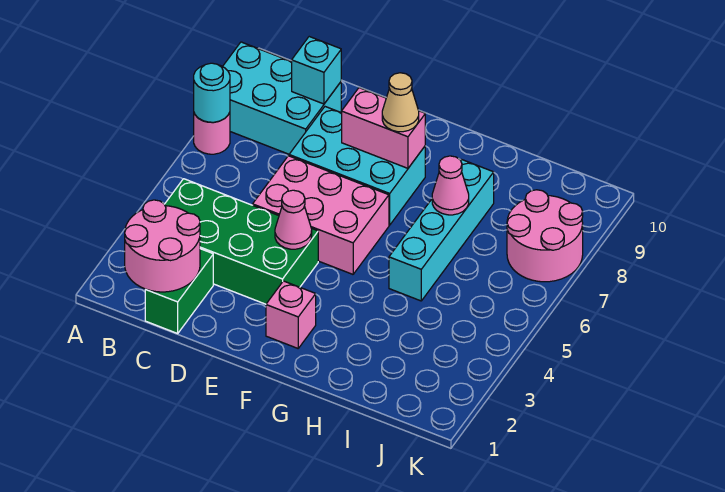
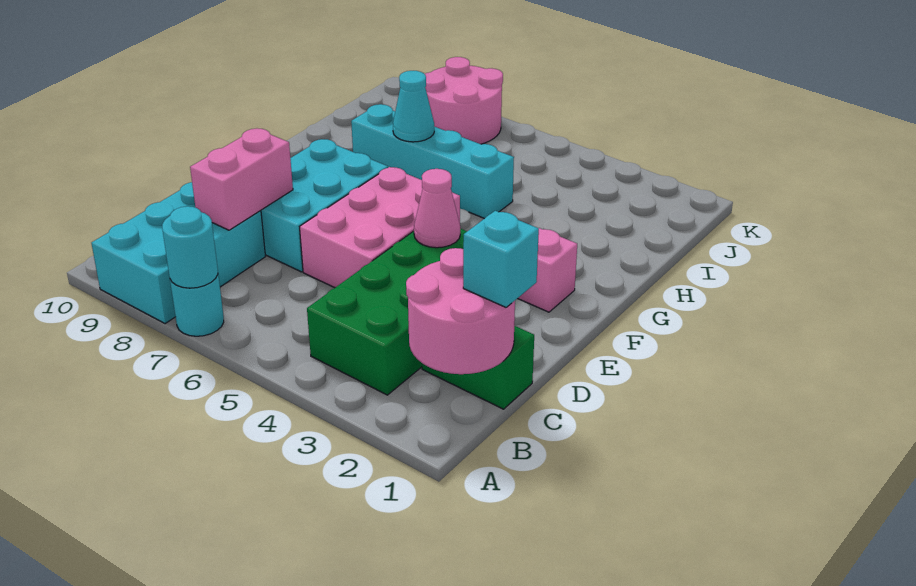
pink 1x1 round brick [194,112,230,154] -> cyan 1x1 round brick [170,275,224,336]
cyan 1x1 brick [292,37,341,104] -> cyan 1x1 brick moved to [463,211,539,307]
pink 1x2 brick [341,88,425,168] -> pink 1x2 brick moved to [190,128,293,230]
tan 1x1 cone [382,73,419,132] -> none
pink 1x1 cone [432,156,469,215] -> cyan 1x1 cone [393,71,434,142]

